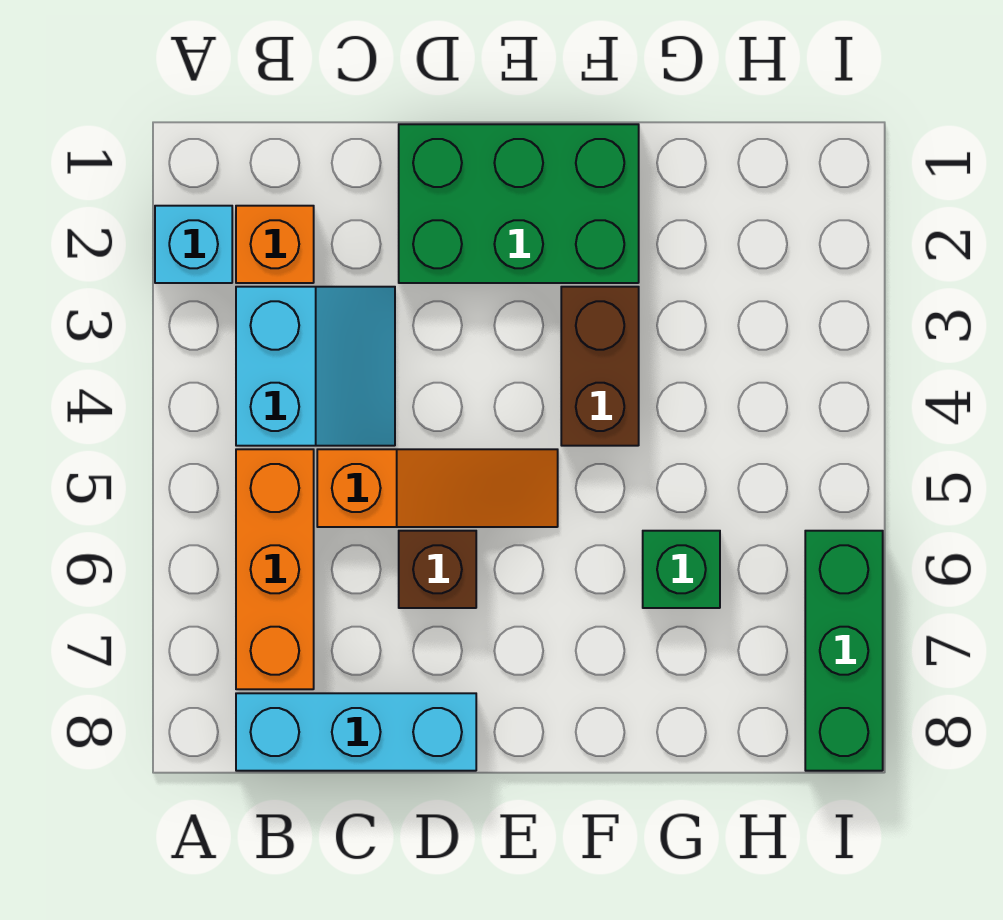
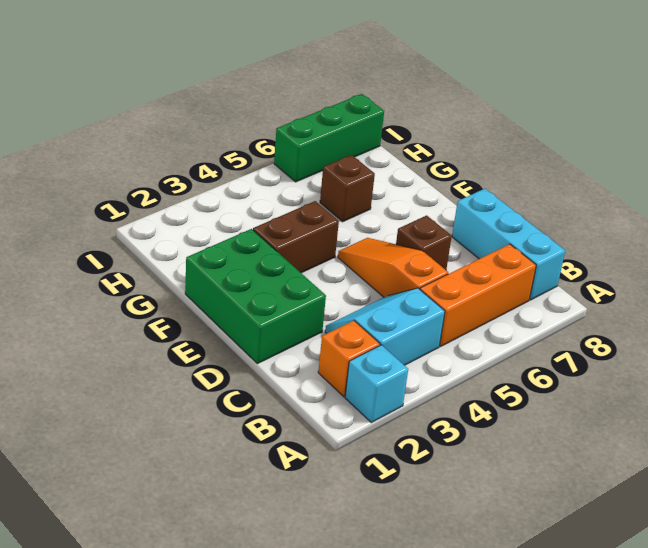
green 1x1 brick [643,531,720,608] -> brown 1x1 brick [320,155,375,222]

